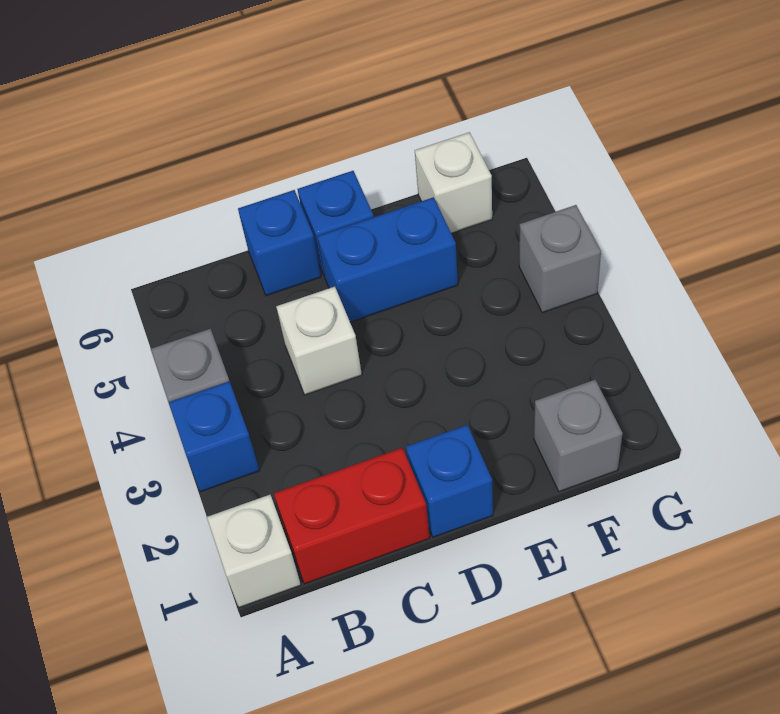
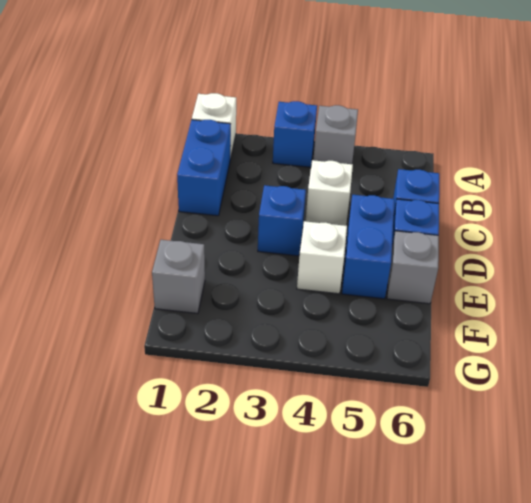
red 1x2 brick [274,448,430,584] -> blue 1x2 brick [177,120,231,216]
blue 1x1 brick [406,425,493,537] -> blue 1x1 brick moved to [258,185,306,256]
white 1x1 brick [415,132,492,233] -> white 1x1 brick moved to [297,221,347,294]
grey 1x1 brick [519,205,601,313] -> grey 1x1 brick moved to [387,231,439,304]

